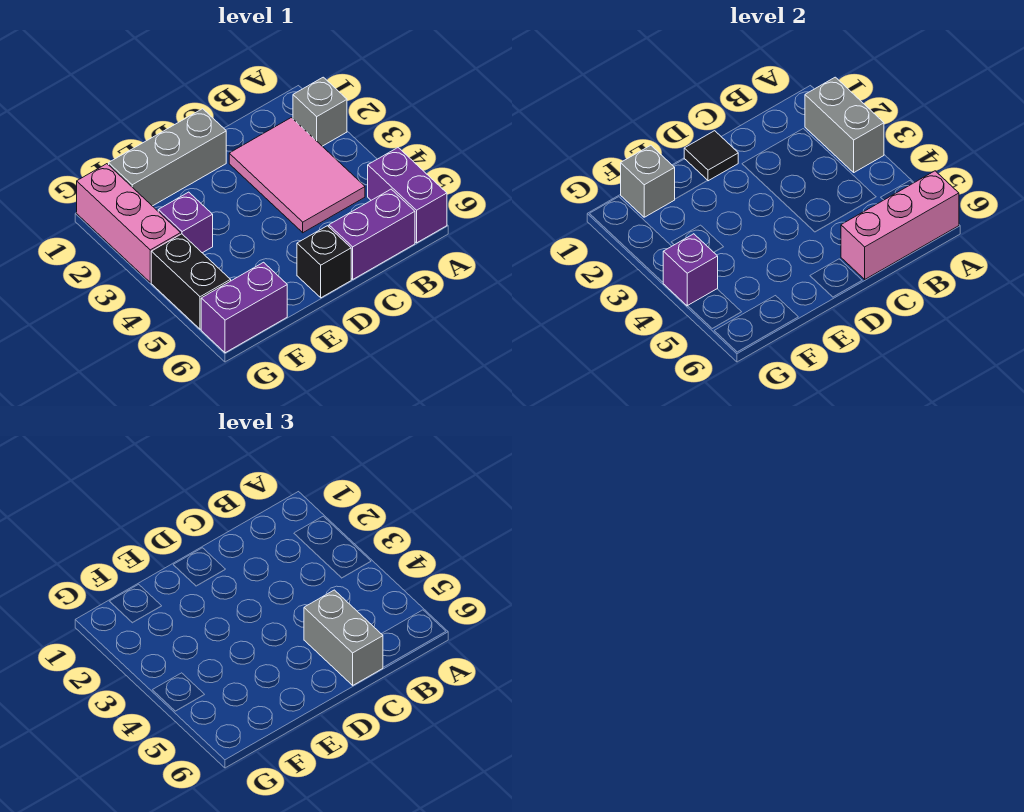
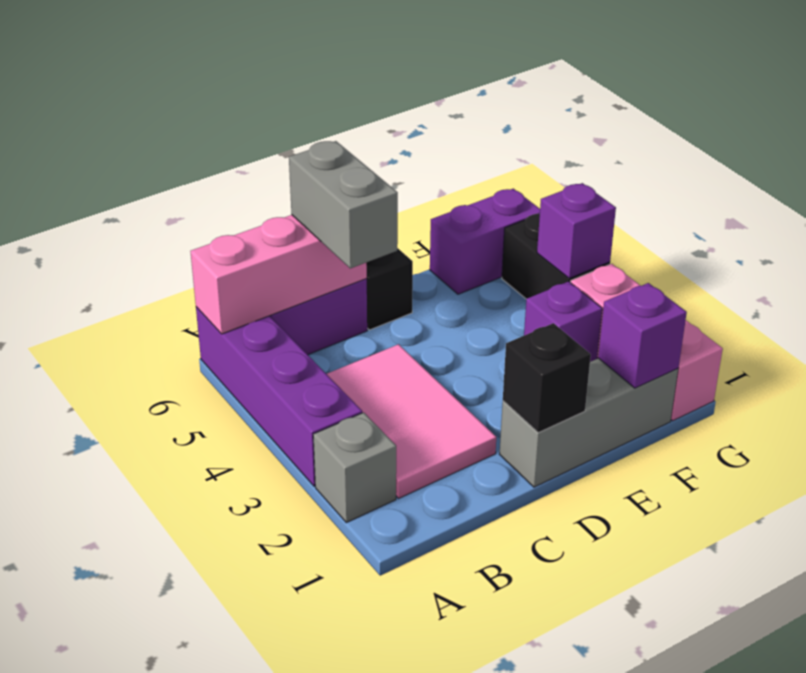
grey 1x2 brick [805,77,884,172] -> none
purple 1x2 brick [368,148,447,243] -> purple 1x4 brick [196,307,362,486]
black 1x1 tile [684,131,738,181] -> black 1x1 brick [503,323,591,433]
grey 1x1 brick [621,145,675,217] -> purple 1x1 brick [598,283,687,388]

